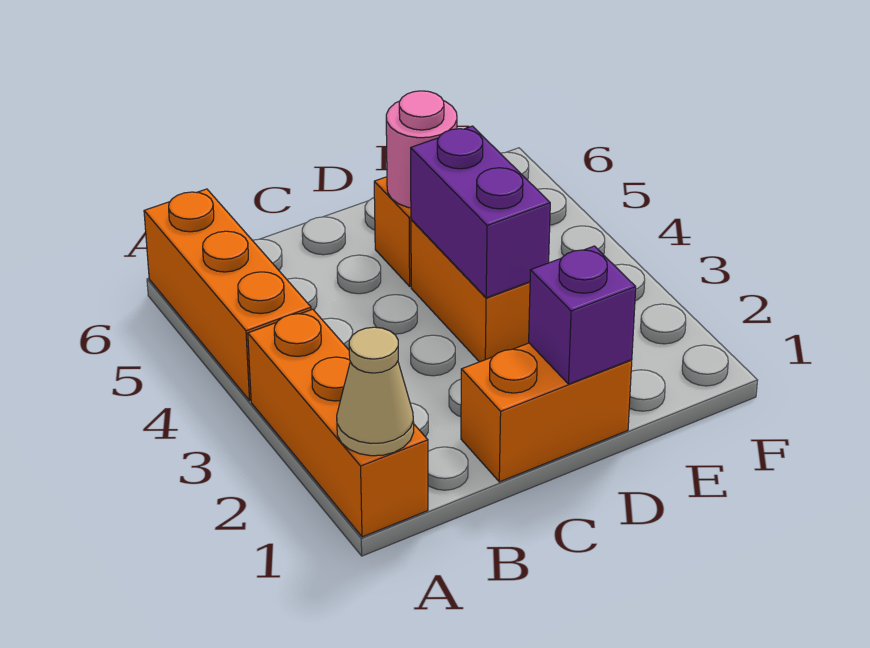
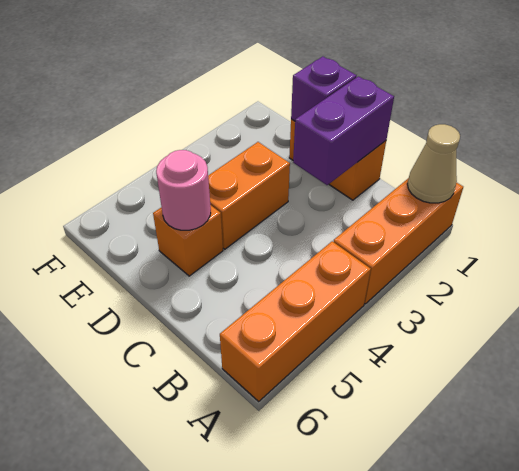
purple 1x2 brick [411,126,550,298] -> purple 1x2 brick moved to [293,76,394,185]

